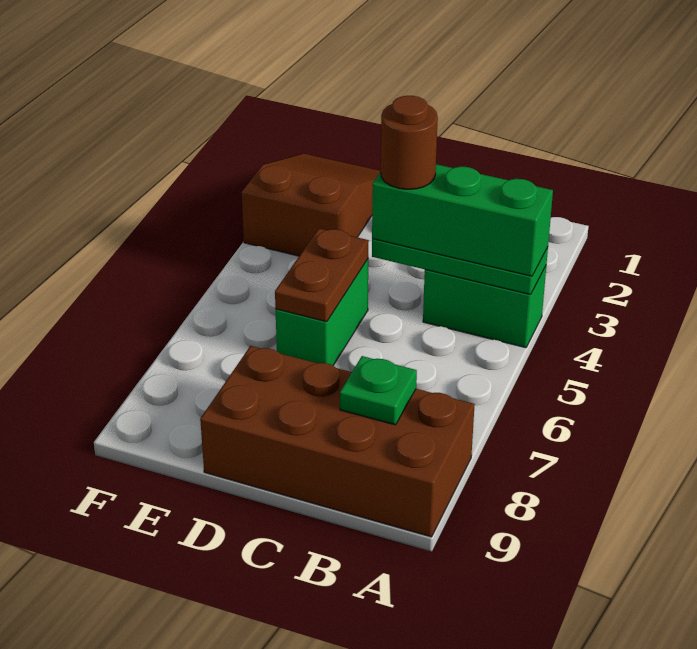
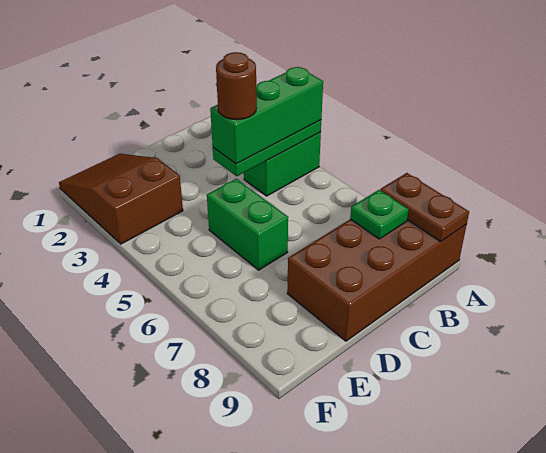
brown 1x2 plate [275,229,369,322] -> brown 1x2 plate moved to [380,173,469,242]

